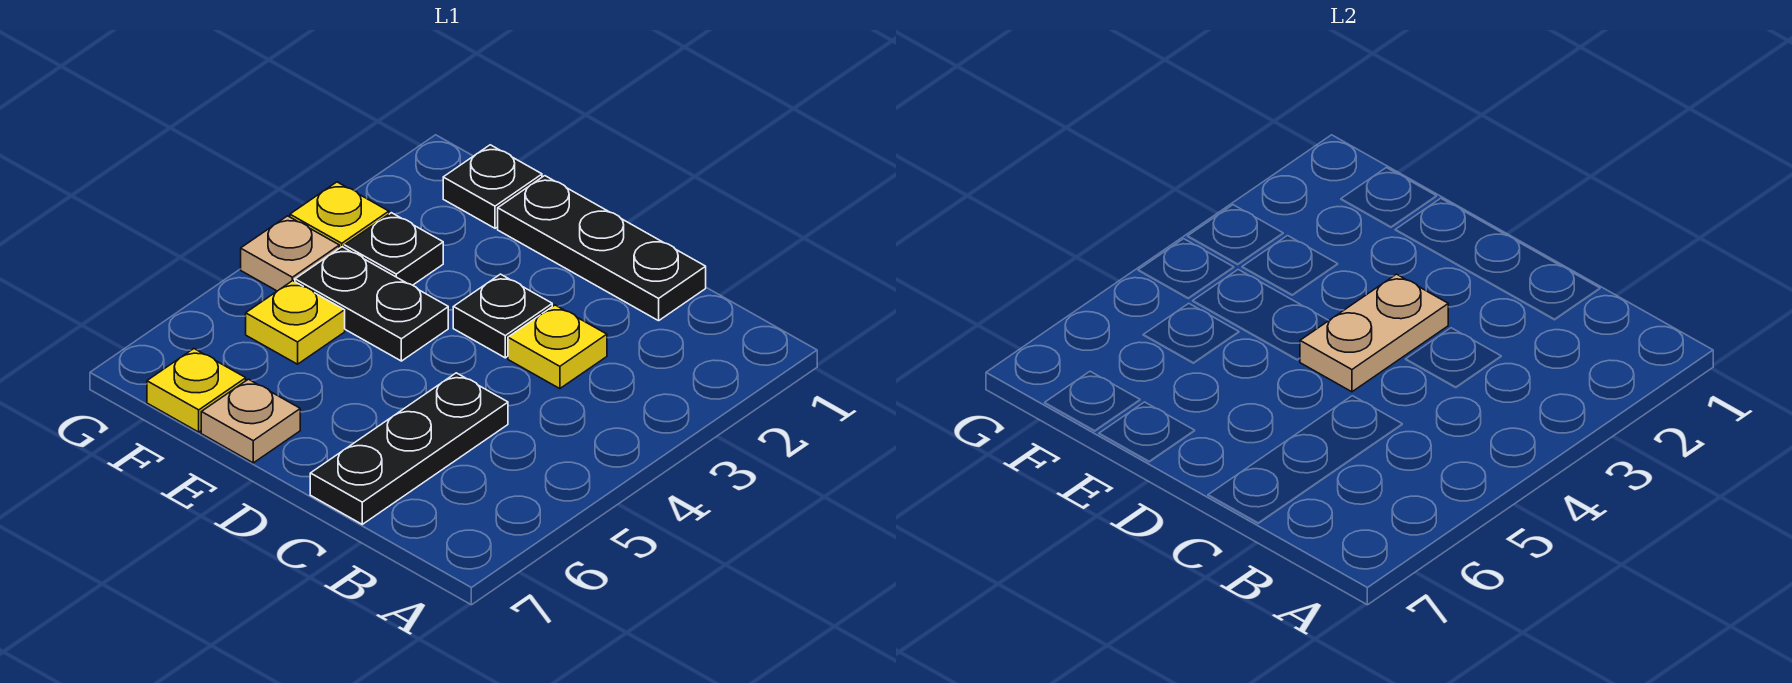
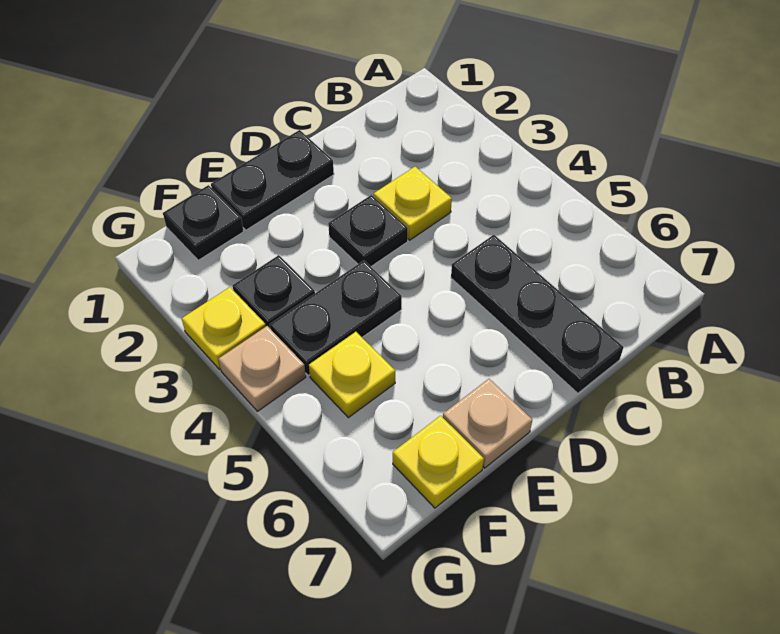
black 1x3 plate [498,176,706,321] -> black 1x2 plate [211,130,334,230]
tan 1x2 plate [1300,274,1448,392] -> none

